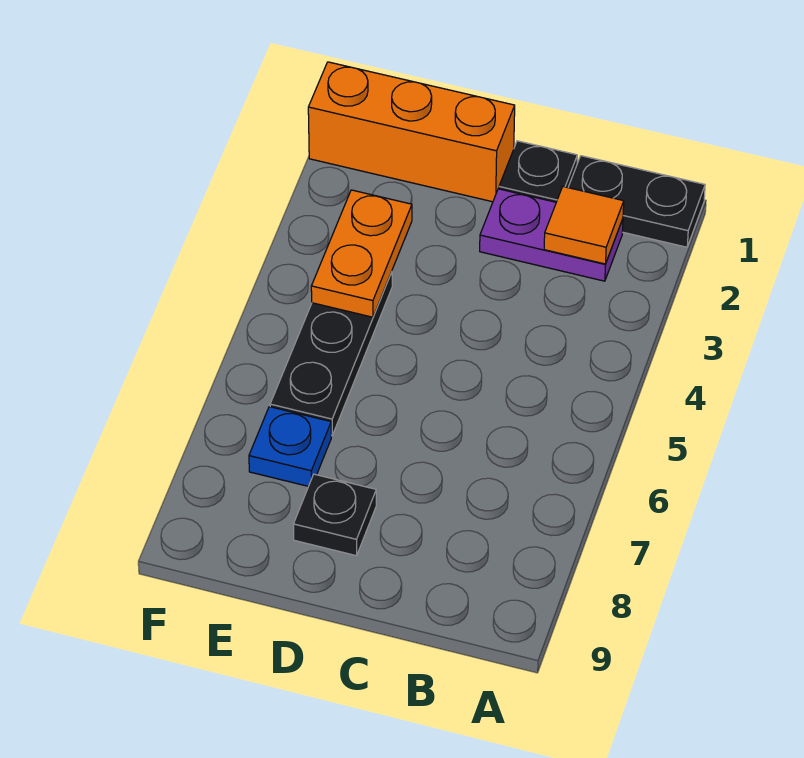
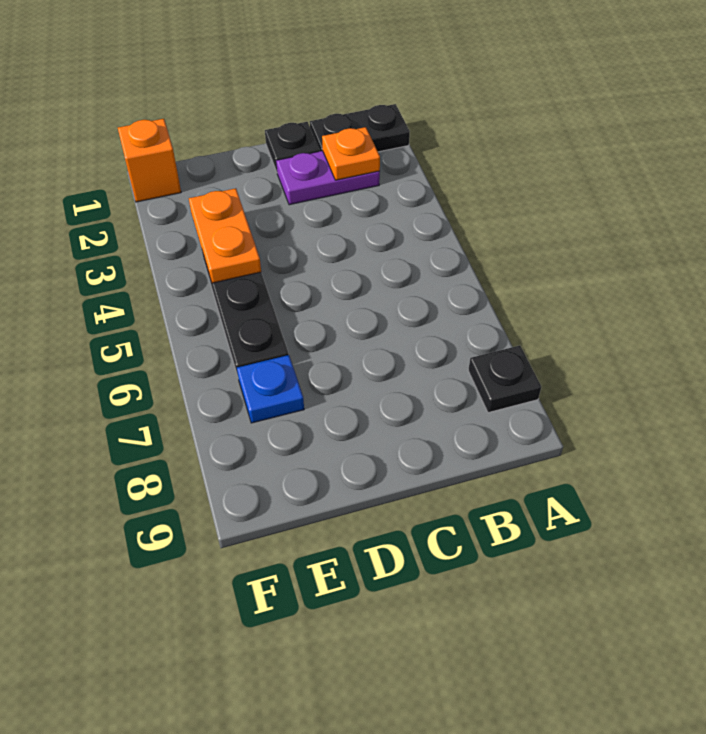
orange 1x1 tile [544,187,624,264] -> orange 1x1 plate [322,127,380,180]
orange 1x3 brick [308,62,515,202] -> orange 1x1 brick [118,119,181,202]
black 1x1 plate [293,474,376,556] -> black 1x1 plate moved to [468,345,541,413]

